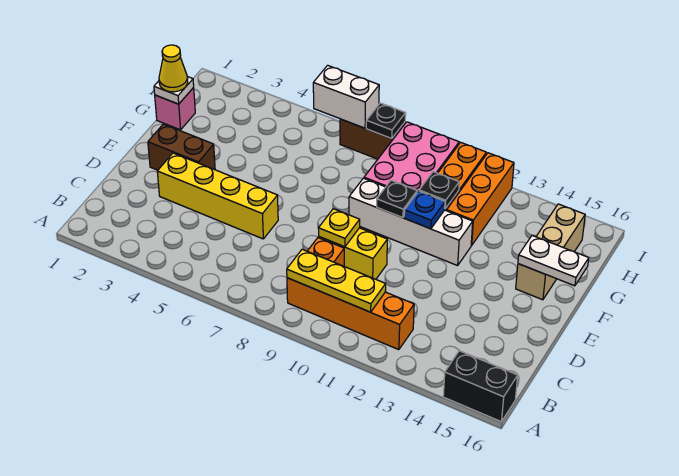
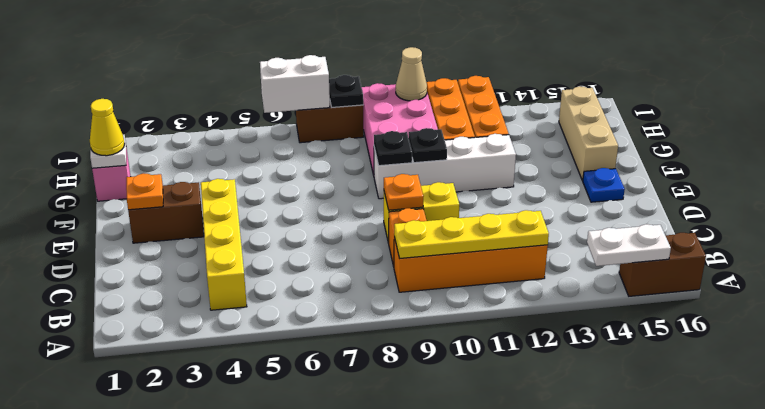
black 1x2 brick [443,351,518,422] -> brown 1x2 brick [619,233,706,296]
yellow 1x3 plate [287,249,386,312] -> yellow 1x4 plate [394,210,549,259]
yellow 1x4 brick [157,153,278,239] -> yellow 1x4 brick turned to [201,179,247,310]
yellow 1x1 plate [318,209,360,247] -> orange 1x1 plate [384,174,423,210]
none -> orange 1x1 plate [126,173,163,210]
blue 1x1 plate [404,191,445,229] -> blue 1x1 plate moved to [583,168,625,202]
white 1x2 plate [518,236,589,286] -> white 1x2 plate moved to [587,224,671,266]
black 1x1 plate [419,172,459,209] -> black 1x1 plate moved to [374,131,412,166]
none -> tan 1x1 cone [396,47,427,101]

